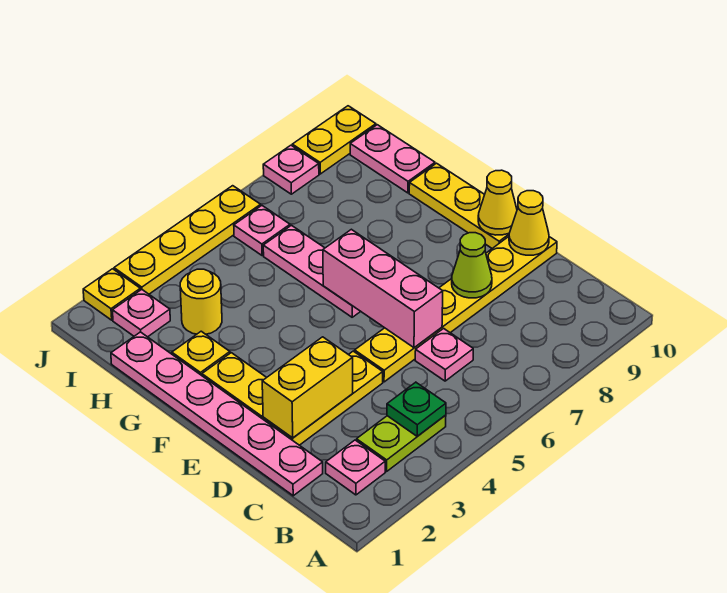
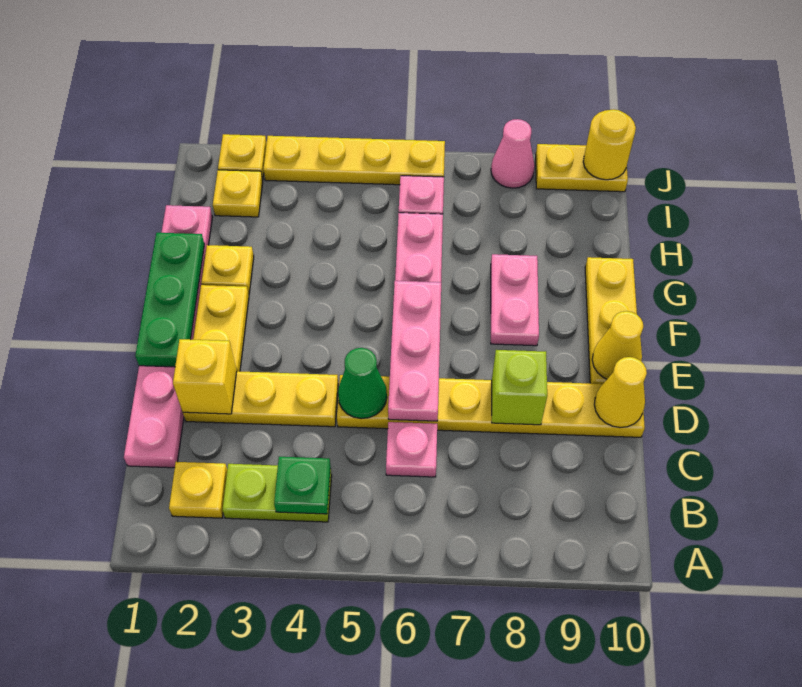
pink 1x1 plate [326,440,385,495] -> yellow 1x1 plate [169,462,227,518]
yellow 1x2 brick [262,337,353,438] -> yellow 1x1 brick [173,339,237,414]
none -> green 1x1 cone [338,348,387,419]
pink 1x3 brick [323,229,443,348] -> pink 1x3 plate [388,281,441,421]
lime 1x1 cone [452,233,492,298] -> lime 1x1 brick [492,350,547,425]
none -> green 1x3 plate [135,233,204,367]
yellow 1x1 round brick [180,269,222,334] -> yellow 1x1 round brick moved to [583,109,636,180]
pink 1x2 plate [350,125,435,193] -> pink 1x2 plate moved to [491,254,539,346]
pink 1x1 plate [112,289,170,337] -> yellow 1x1 plate [213,170,263,217]
pink 1x1 plate [263,145,319,194] -> pink 1x1 cone [491,119,535,188]

